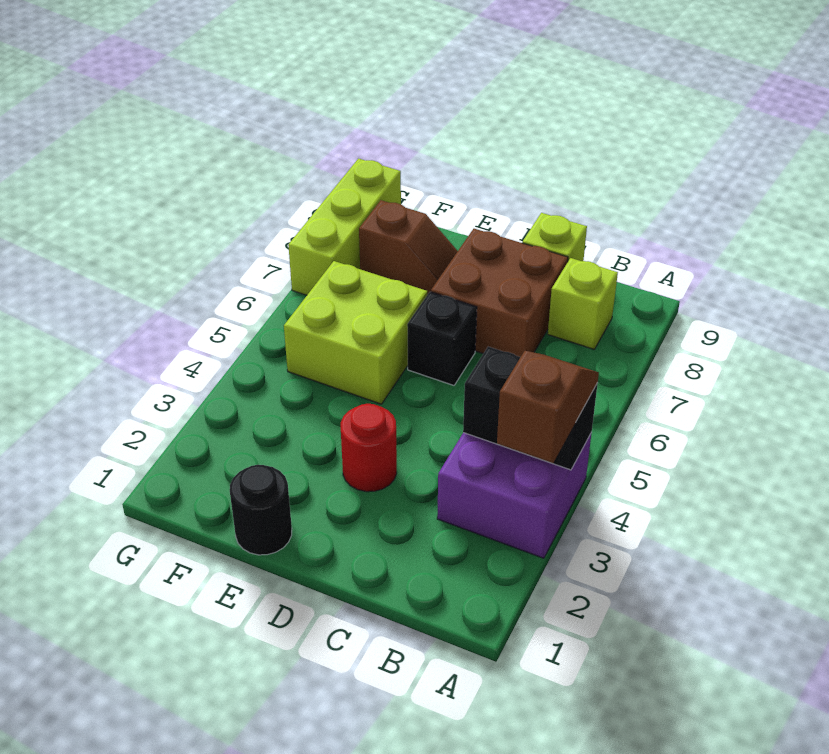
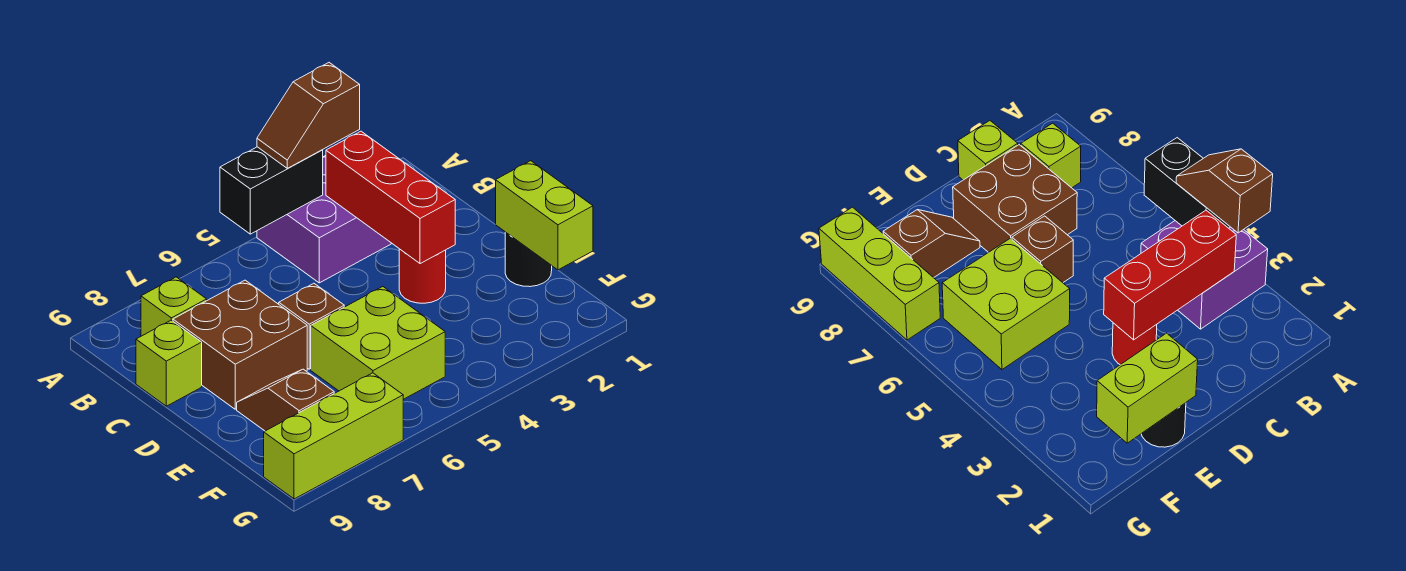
black 1x2 brick [463,347,598,470] -> black 1x2 brick turned to [220,147,323,234]
none -> red 1x3 brick [326,131,455,264]
black 1x1 brick [407,292,477,385] -> brown 1x1 brick [279,283,344,369]
none -> lime 1x2 brick [496,161,593,270]

